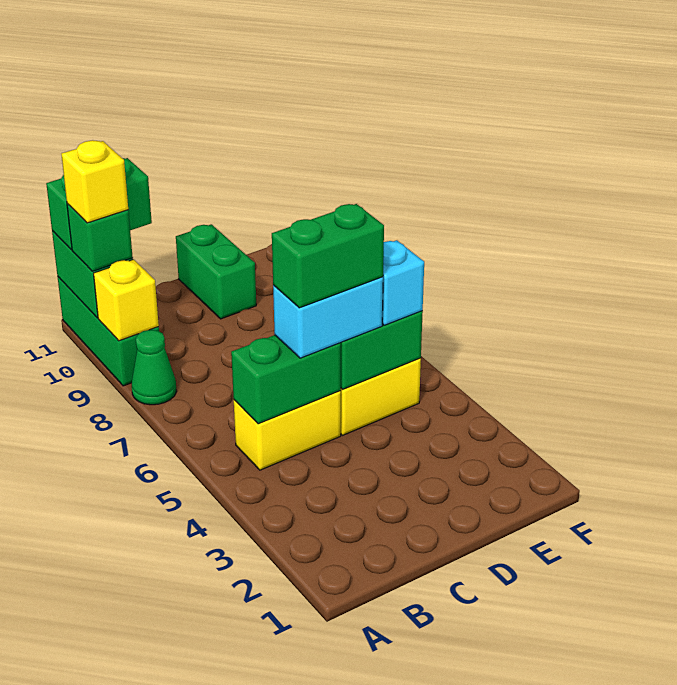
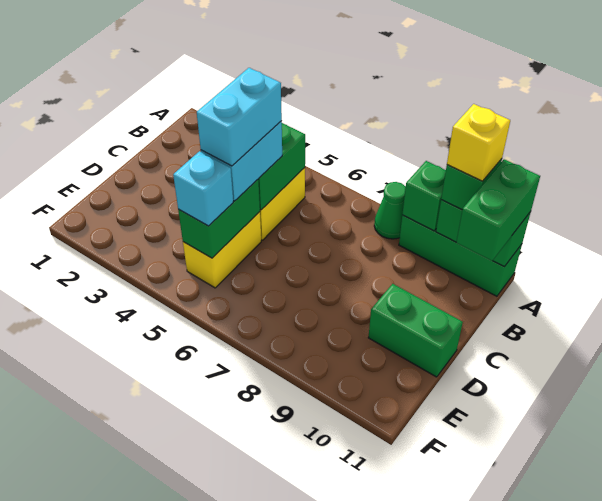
yellow 1x1 brick [94,259,159,341] -> green 1x1 brick [402,161,446,231]
green 1x2 brick [272,204,384,308] -> cyan 1x2 brick [197,68,282,166]

